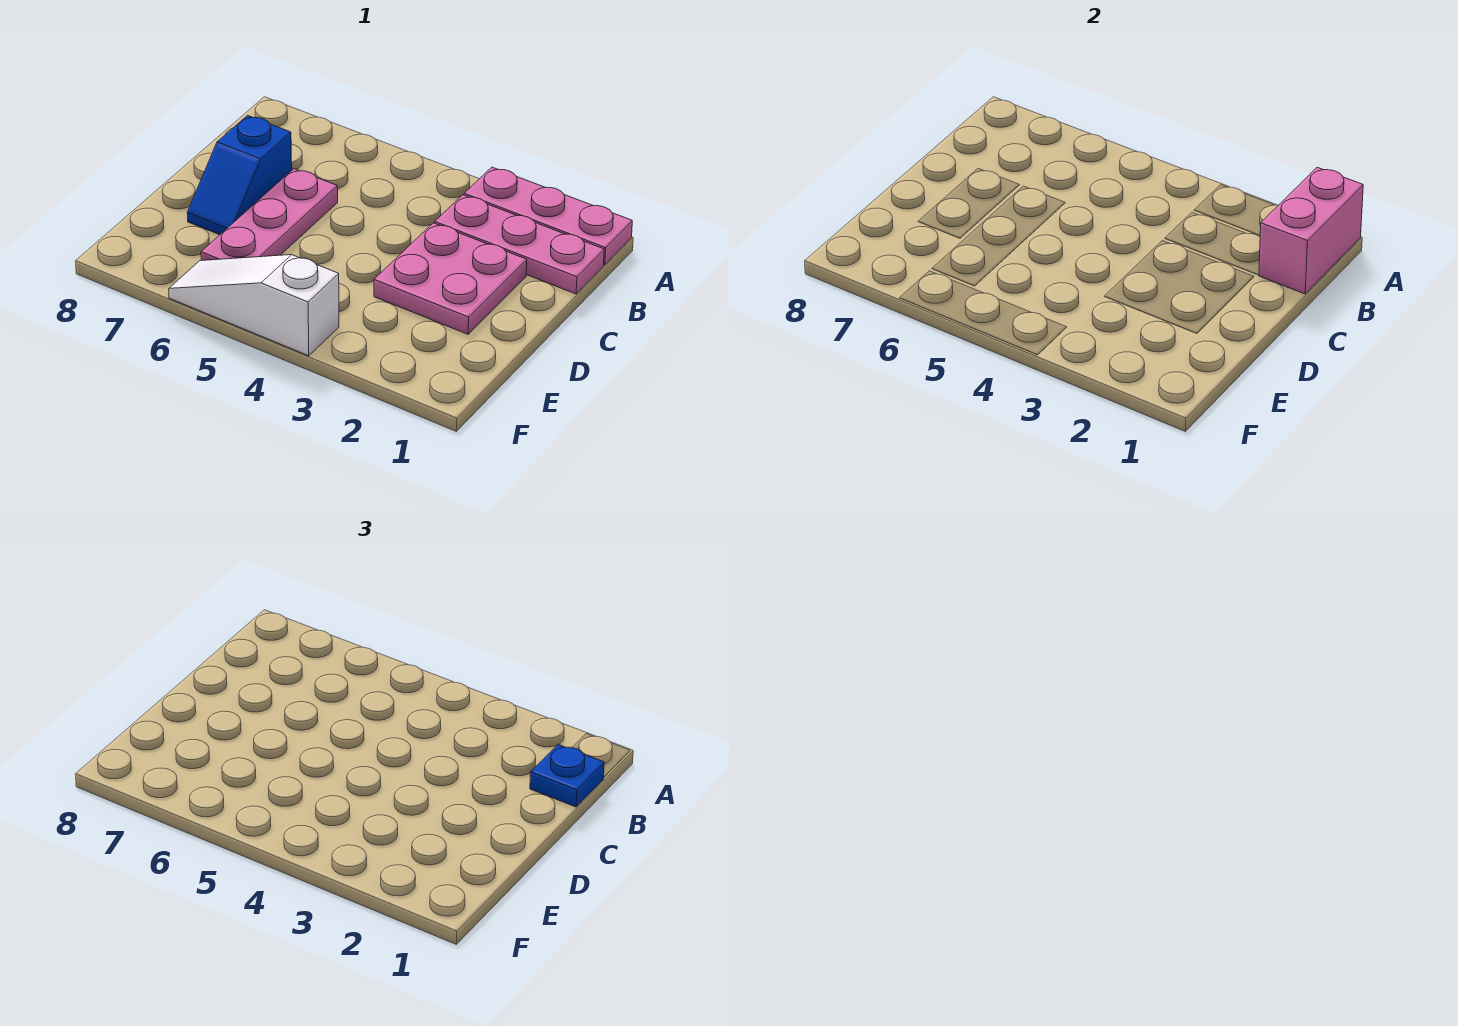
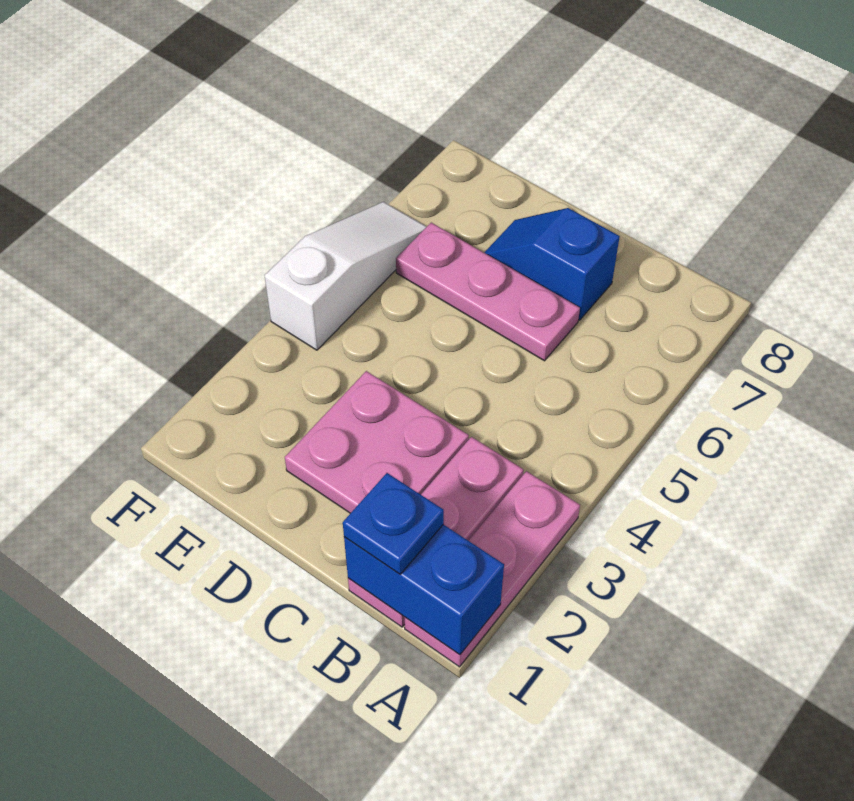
pink 1x2 brick [1259,167,1363,294] -> blue 1x2 brick [344,525,504,655]

